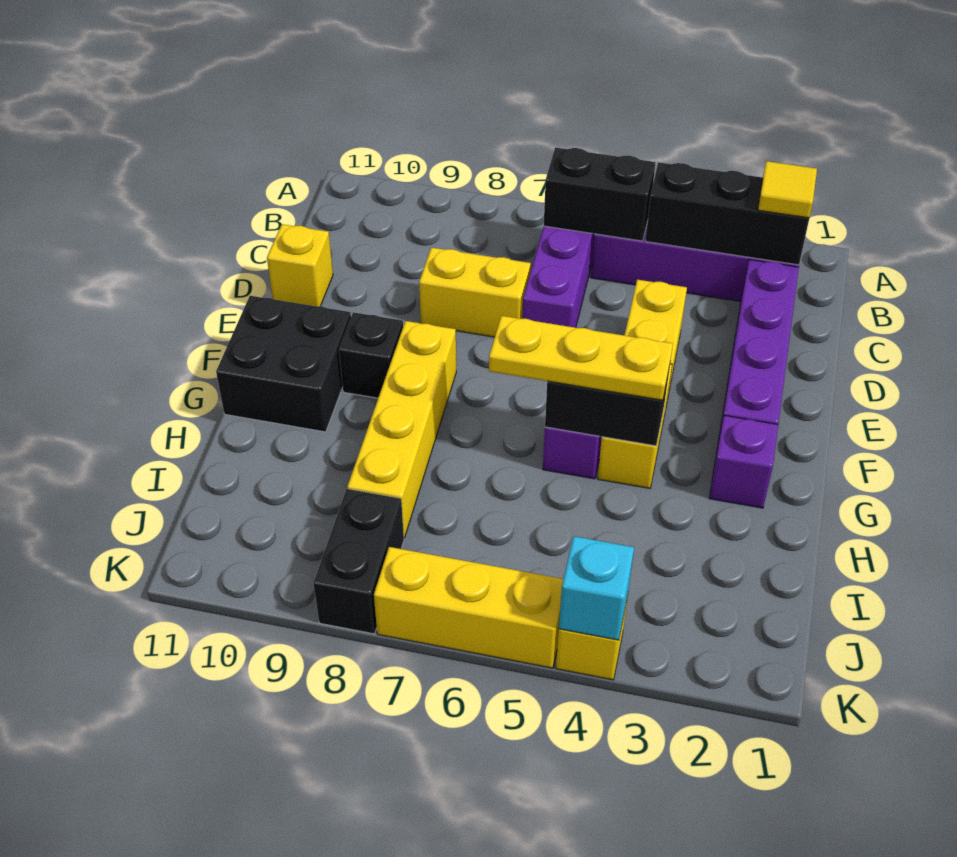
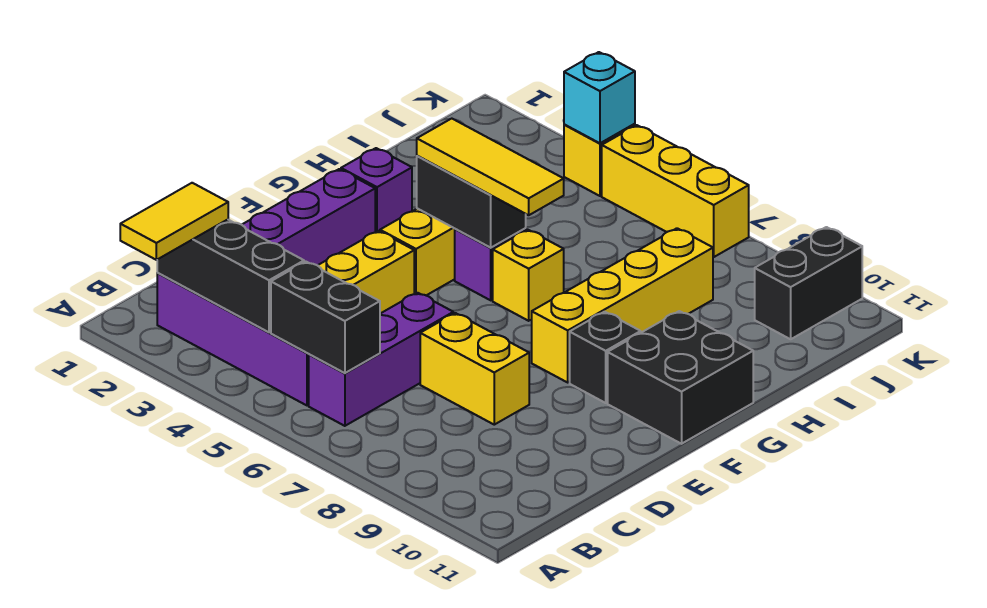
yellow 1x1 tile [758,161,817,218] -> yellow 1x2 tile [120,183,228,260]
yellow 1x1 brick [267,224,333,306] -> yellow 1x1 brick moved to [493,230,564,321]
yellow 1x3 plate [489,316,673,400] -> yellow 1x3 tile [417,119,564,215]
black 1x2 brick [314,489,404,634] -> black 1x2 brick moved to [755,227,862,339]

